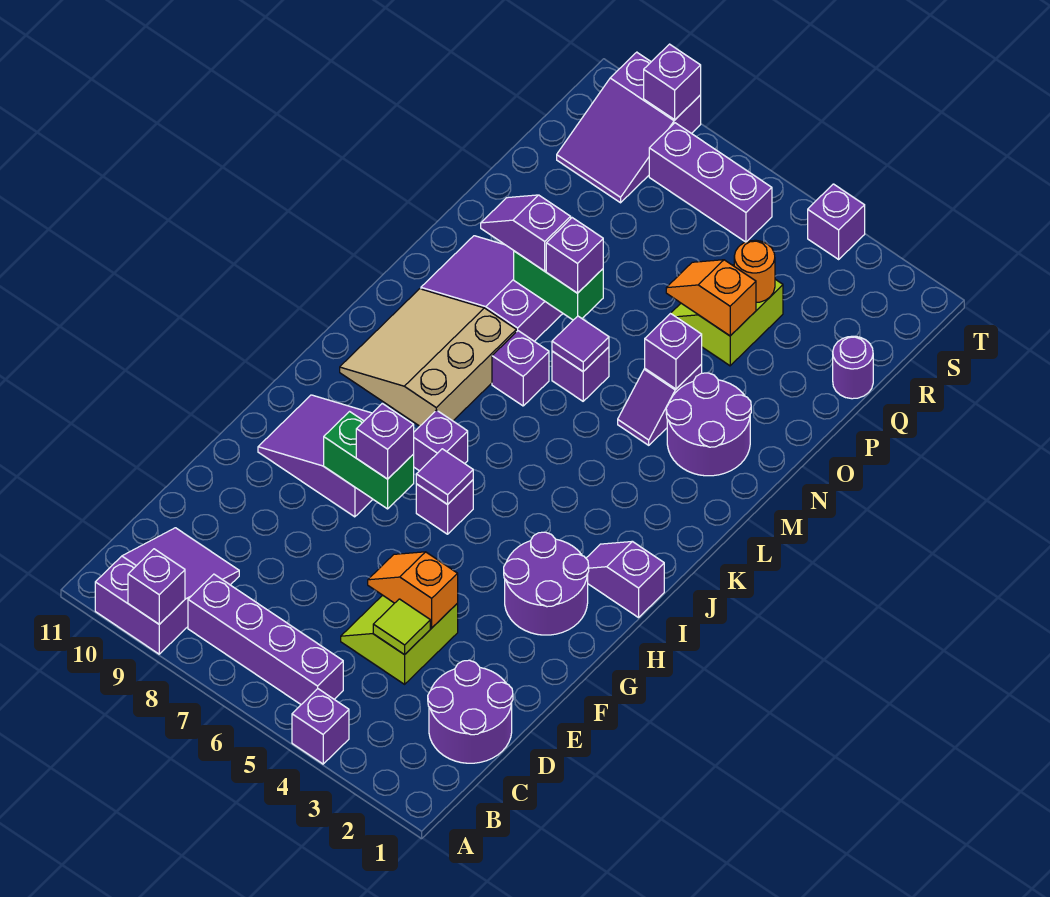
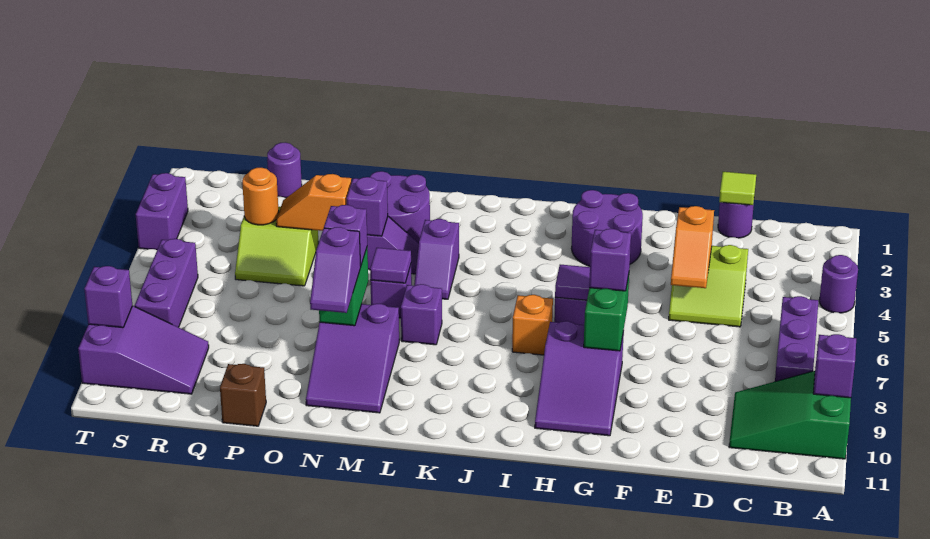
purple 1x1 brick [292,689,349,764] -> purple 1x1 round brick [819,255,858,313]
purple 2x3 slope [95,528,239,654] -> green 2x3 slope [729,371,851,459]
purple 1x4 brick [188,574,343,704] -> purple 1x3 brick [775,296,818,381]
purple 2x2 round brick [428,660,513,763] -> purple 1x1 round brick [718,202,754,238]
lime 1x1 tile [373,599,430,655] -> lime 1x1 tile moved to [719,172,756,205]
purple 1x2 slope [586,541,664,618] -> purple 1x2 slope moved to [414,219,459,299]
purple 1x1 brick [413,410,468,471] -> orange 1x1 brick [512,295,553,355]
tan 3x3 slope [340,289,516,426] -> none
orange 1x2 slope [666,260,756,336] -> orange 1x2 slope turned to [276,174,351,231]
none -> brown 1x1 brick [220,364,266,426]
purple 1x1 brick [808,184,865,259] -> purple 1x2 brick [136,173,188,250]

